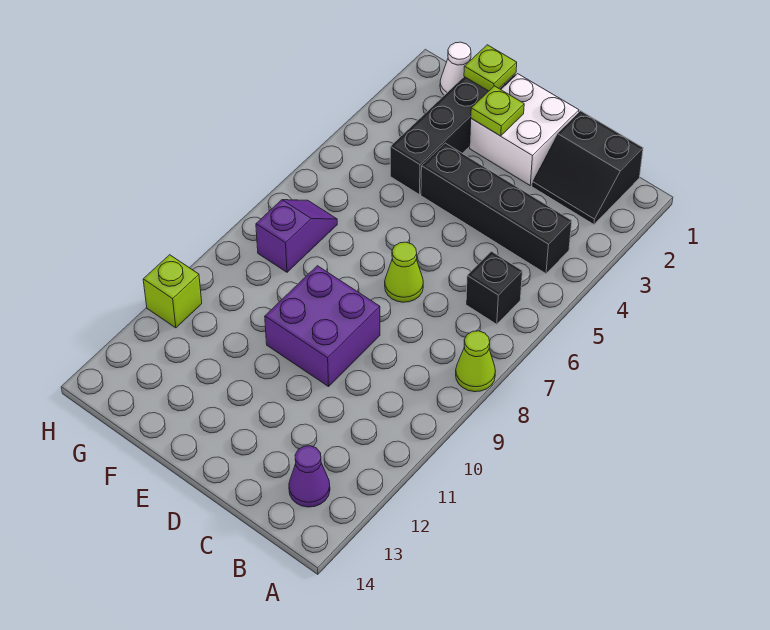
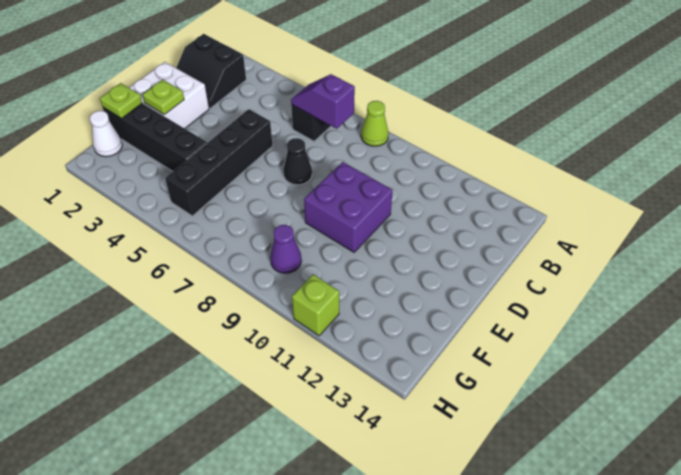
black 2x2 slope [532,111,643,224] -> black 2x2 slope turned to [176,34,246,108]
black 1x4 brick [421,143,572,274] -> black 1x4 brick moved to [165,109,273,216]
purple 1x1 cone [289,446,330,507] -> purple 1x1 cone moved to [270,225,302,273]
lime 1x1 cone [385,242,423,302] -> black 1x1 cone [283,138,312,185]
purple 1x2 slope [256,200,337,272] -> purple 1x2 slope moved to [291,74,355,129]

